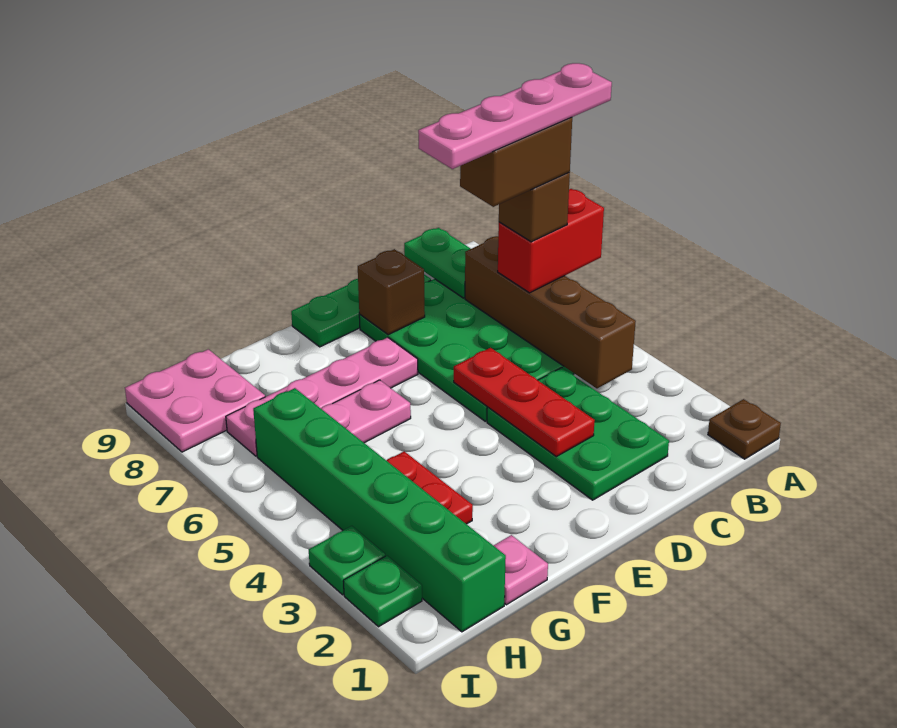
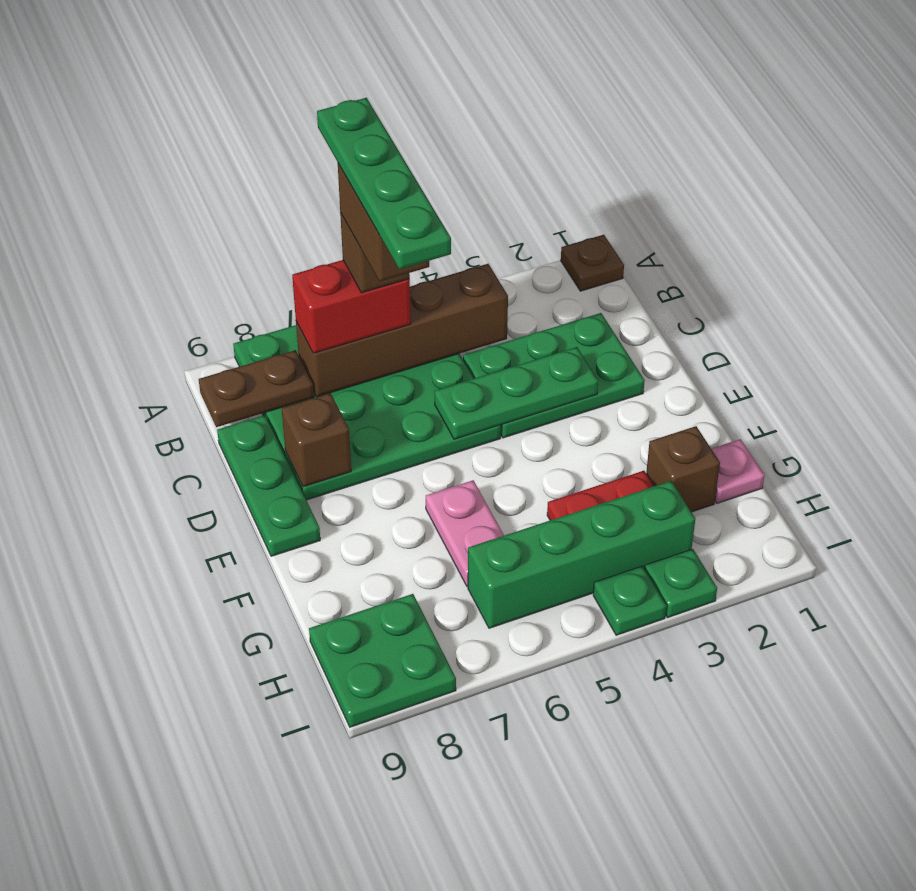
red 1x2 brick [498,189,604,293] -> red 1x2 brick turned to [292,260,411,353]
pink 1x4 plate [418,63,612,169] -> green 1x4 plate [317,98,451,269]
green 1x2 plate [404,228,471,298] -> brown 1x2 plate [199,350,314,427]
red 1x3 plate [454,348,595,457] -> green 1x3 plate [434,347,598,439]
pink 1x4 plate [226,337,418,456] -> none
none -> brown 1x1 brick [646,426,720,512]
green 1x6 brick [253,388,506,632] -> green 1x4 brick [468,481,695,628]
pink 2x2 plate [125,349,265,452] -> green 2x2 plate [309,594,456,727]
green 1x1 plate [343,556,422,627] -> green 1x1 plate moved to [593,566,666,635]

